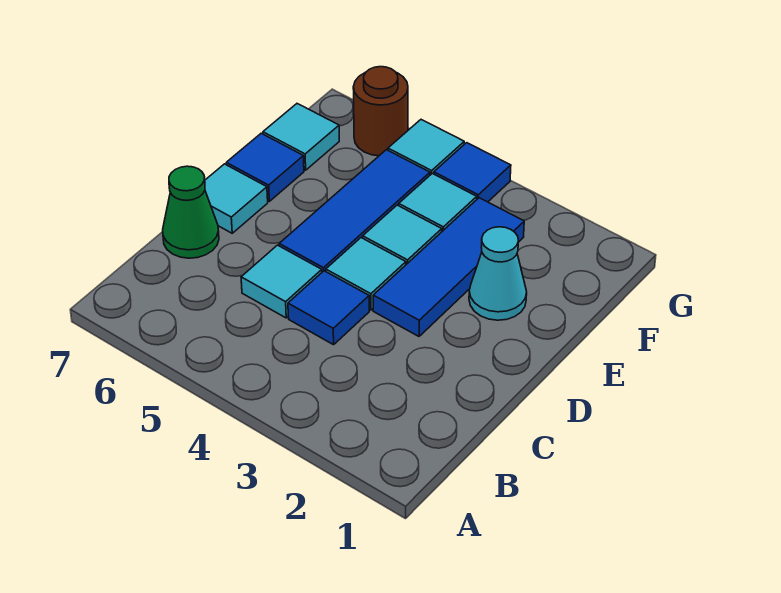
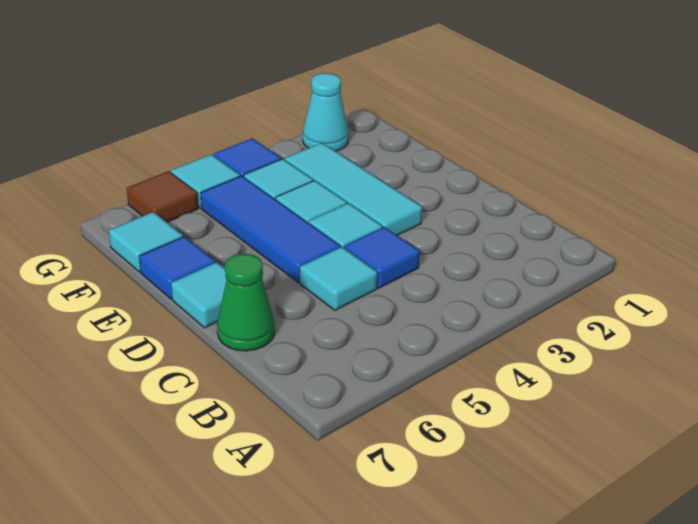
blue 1x3 tile [373,198,524,336] -> cyan 1x3 tile [285,143,423,236]
cyan 1x1 cone [469,227,527,320] -> cyan 1x1 cone moved to [303,73,349,151]
brown 1x1 round brick [353,67,408,156] -> brown 1x1 tile [127,171,198,222]

